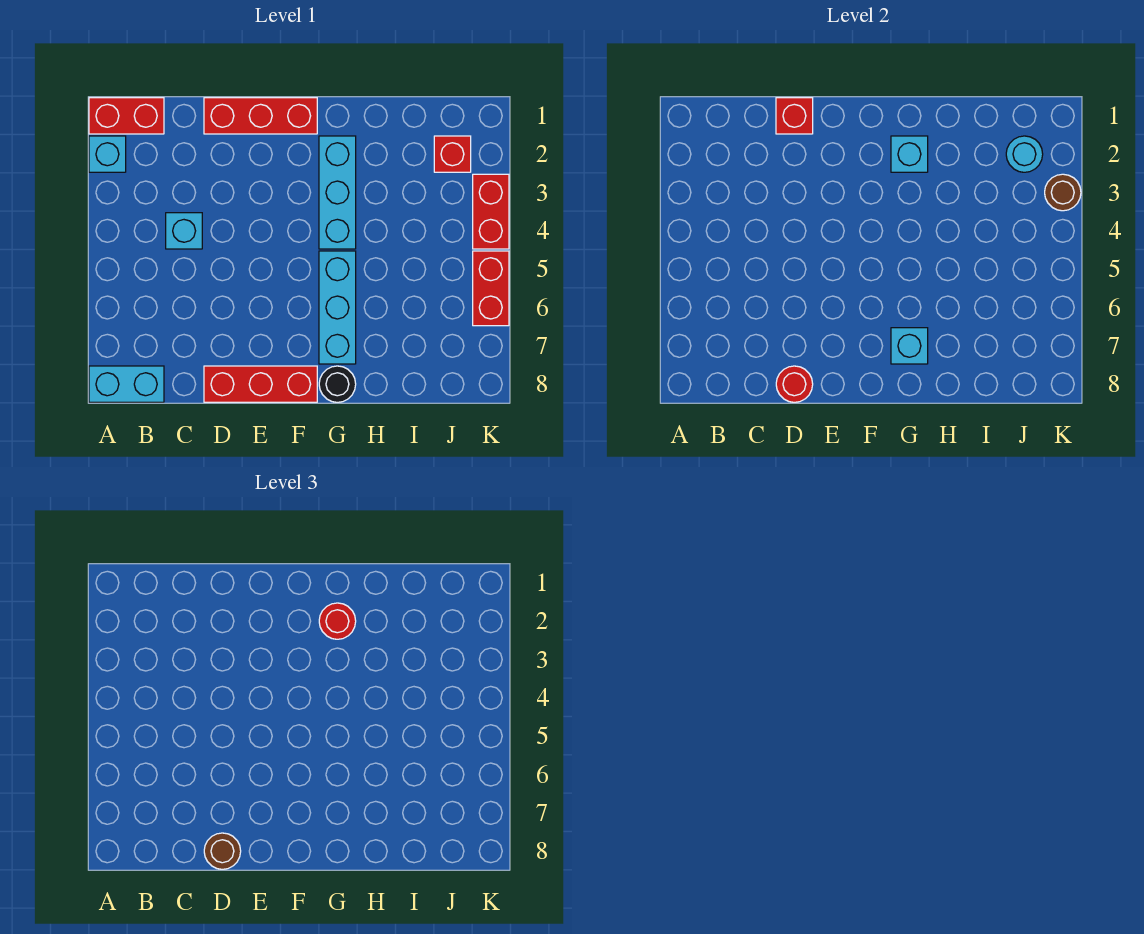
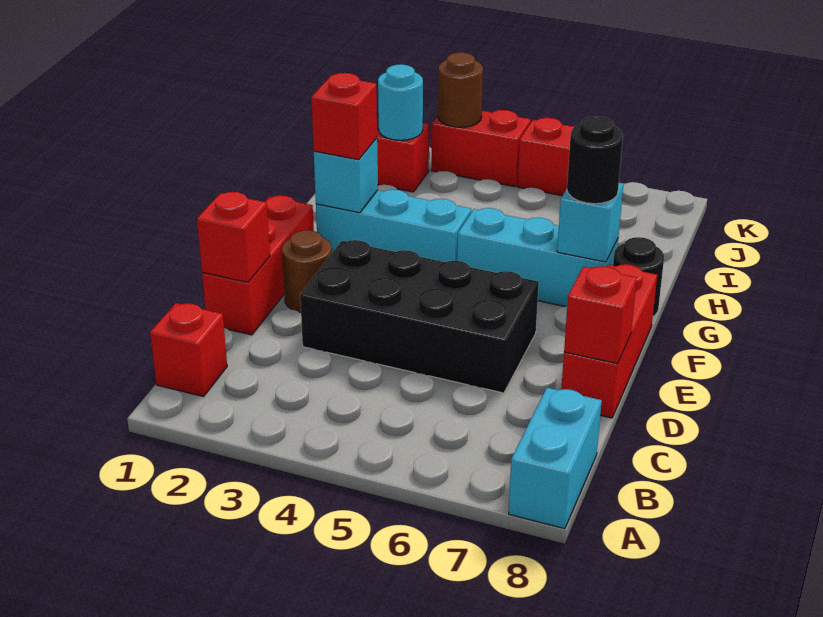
red 1x2 brick [89,98,164,134] -> red 1x1 brick [150,303,227,397]
cyan 1x1 brick [89,136,126,172] -> none
cyan 1x1 brick [166,213,202,249] -> none
none -> black 2x4 brick [300,240,539,393]
red 1x1 round brick [776,366,813,402] -> red 1x1 brick [564,266,637,364]
brown 1x1 round brick [204,833,241,869] -> brown 1x1 round brick moved to [282,230,332,312]
red 1x1 round brick [319,603,356,639] -> red 1x1 brick [311,73,377,160]
none -> black 1x1 round brick [567,116,623,204]

